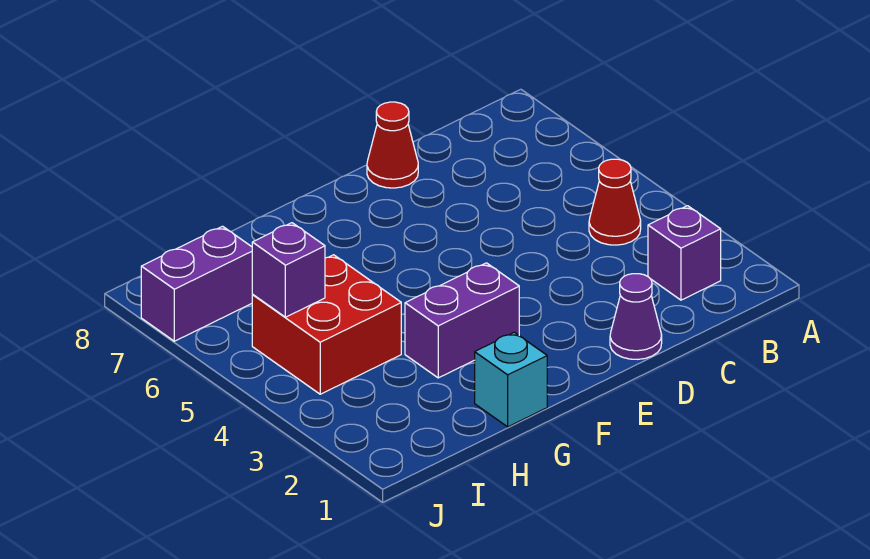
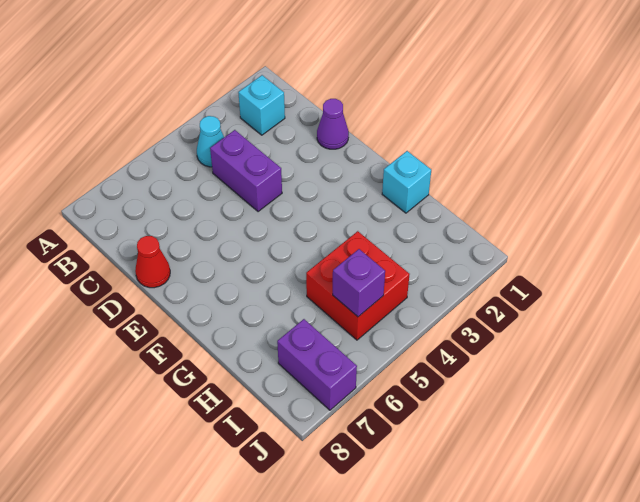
purple 1x1 brick [648,206,721,300] -> cyan 1x1 brick [238,75,285,135]
red 1x1 cone [589,159,641,245] -> cyan 1x1 cone [197,116,224,167]
purple 1x2 brick [405,263,519,378] -> purple 1x2 brick moved to [210,130,282,212]

